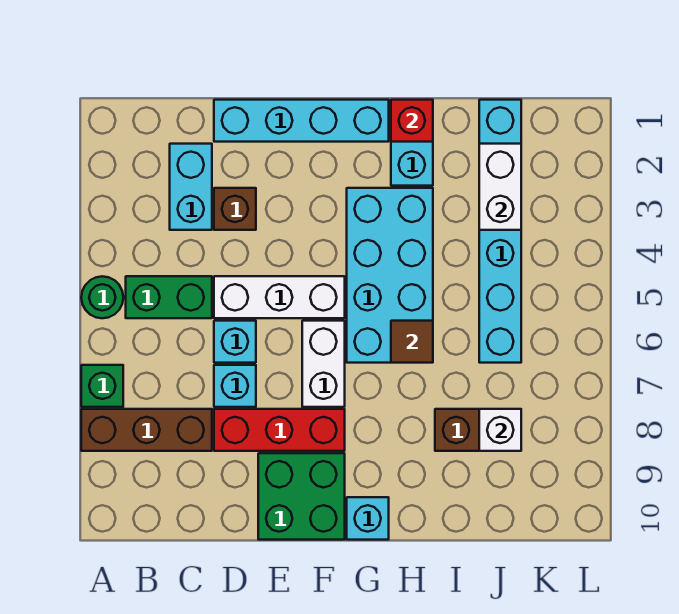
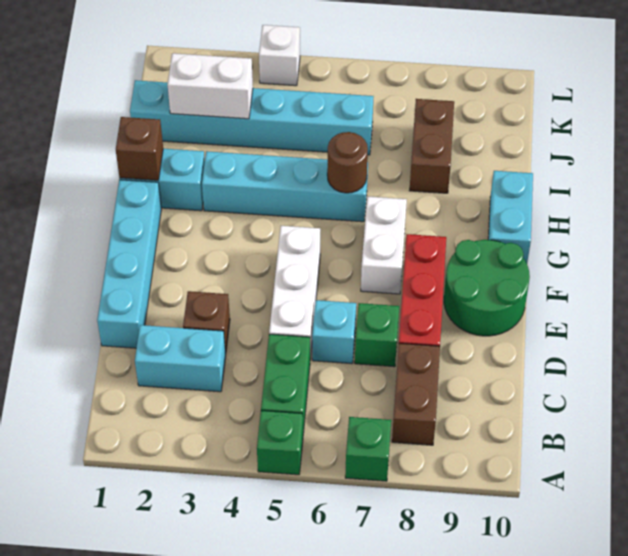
green 1x1 round brick [81,276,123,318] -> green 1x1 brick [257,411,303,475]
brown 1x3 brick [81,409,212,451] -> brown 1x2 brick [392,343,440,445]
cyan 1x1 brick [214,365,256,407] -> green 1x1 brick [355,303,399,367]
green 2x2 brick [258,453,345,540] -> green 2x2 round brick [444,240,530,336]
white 1x2 brick [302,321,345,407] -> white 1x2 brick turned to [361,197,407,294]
cyan 2x4 brick [347,188,433,363] -> cyan 1x4 brick [202,151,368,222]
cyan 1x1 brick [347,497,389,540] -> cyan 1x2 brick [488,171,533,263]
red 1x1 brick [391,100,433,142] -> brown 1x1 brick [116,117,163,180]
brown 1x1 tile [391,321,433,363] -> brown 1x1 round brick [327,132,368,193]
white 1x1 brick [479,409,521,451] -> white 1x1 brick moved to [259,25,300,86]

